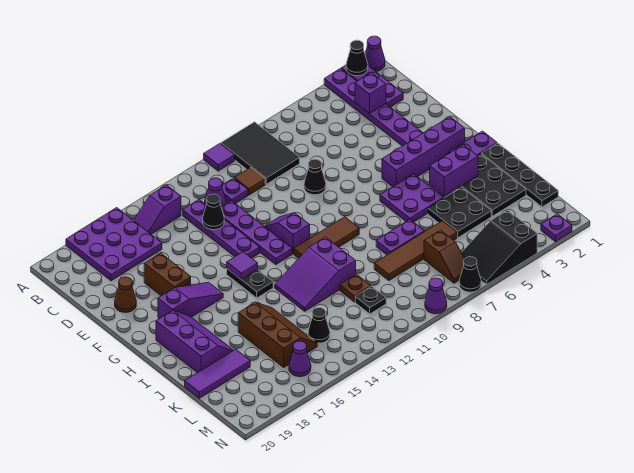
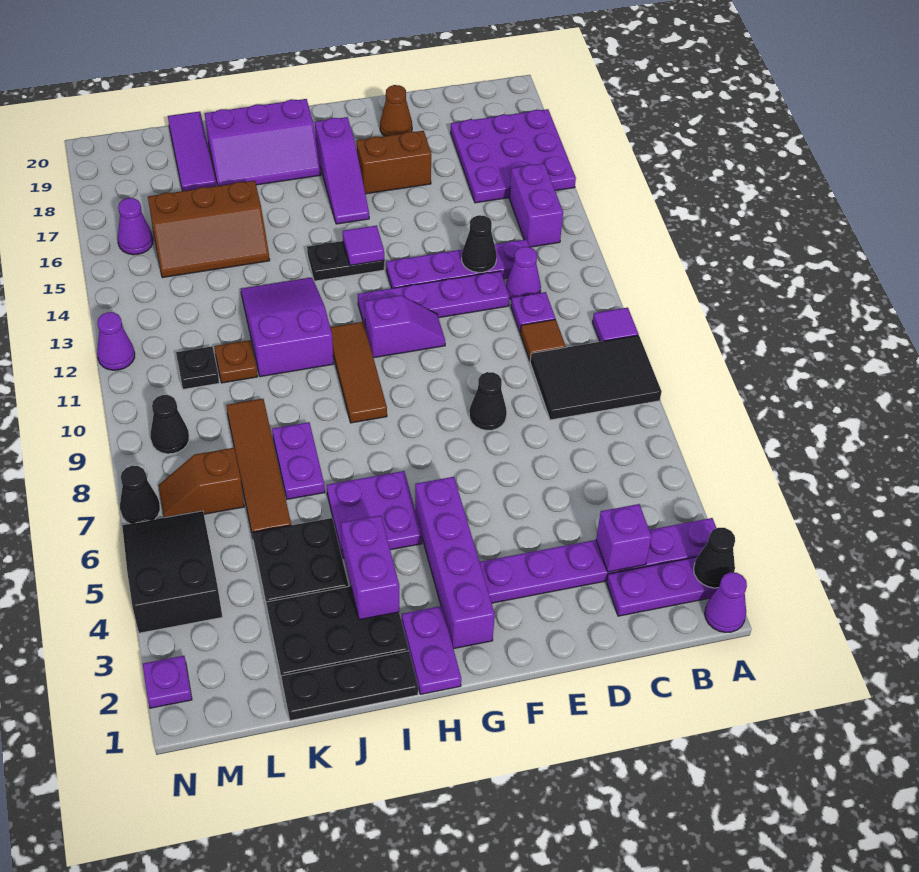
purple 1x2 slope [134,185,181,234] -> purple 1x2 brick [509,163,563,247]
black 1x4 plate [482,143,558,207] -> black 1x3 plate [281,651,418,721]
black 1x1 cone [308,308,330,343] -> black 1x1 cone moved to [151,395,189,454]
purple 1x1 cone [425,278,447,314] -> purple 1x1 cone moved to [97,312,135,370]

